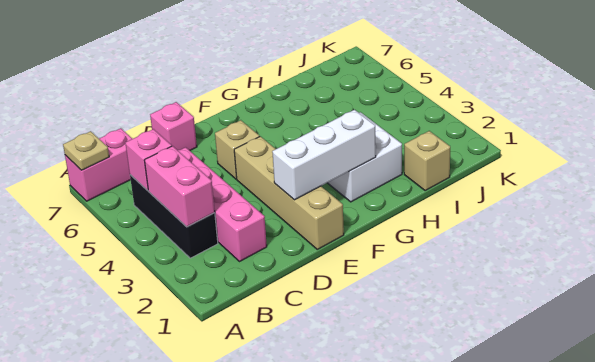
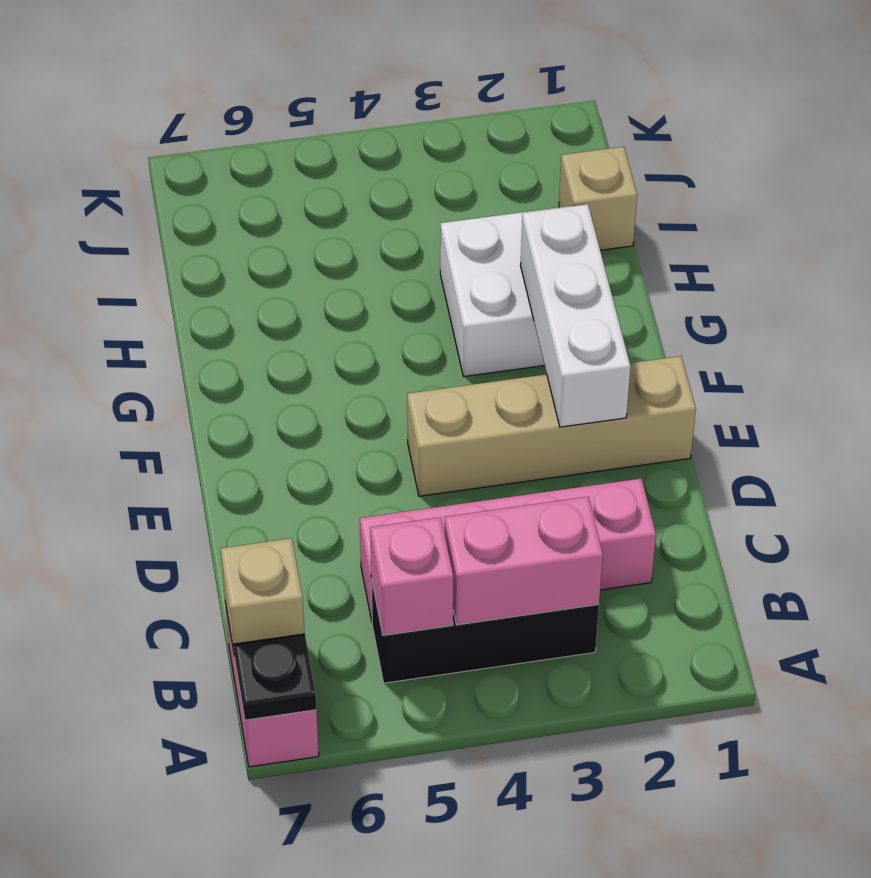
tan 1x1 plate [63,131,109,170] -> black 1x1 plate [234,634,316,720]
pink 1x1 brick [150,102,197,151] -> none
tan 1x1 brick [215,120,260,179] -> tan 1x1 brick moved to [221,538,305,656]

